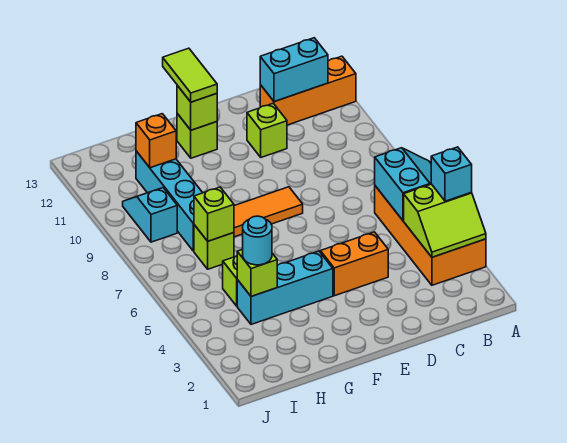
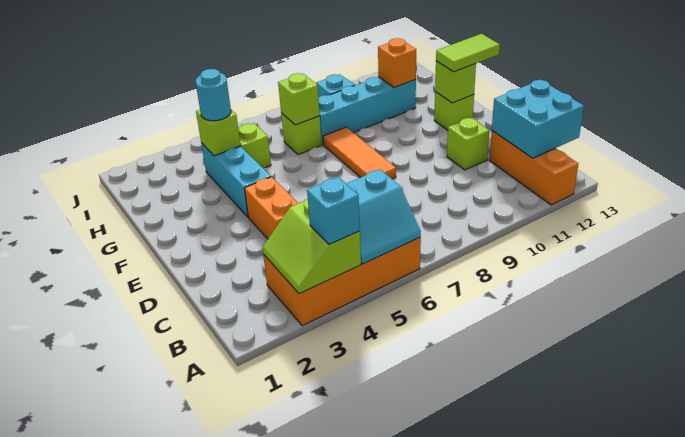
cyan 1x2 brick [260,38,328,102] -> cyan 2x2 brick [492,80,584,158]

